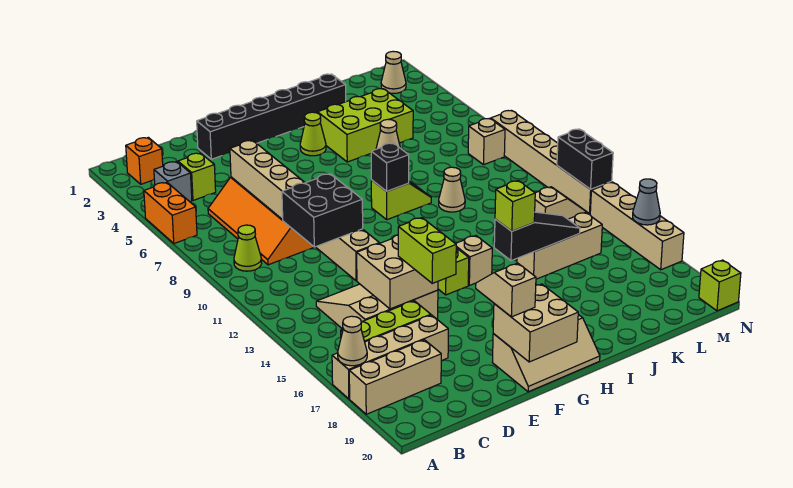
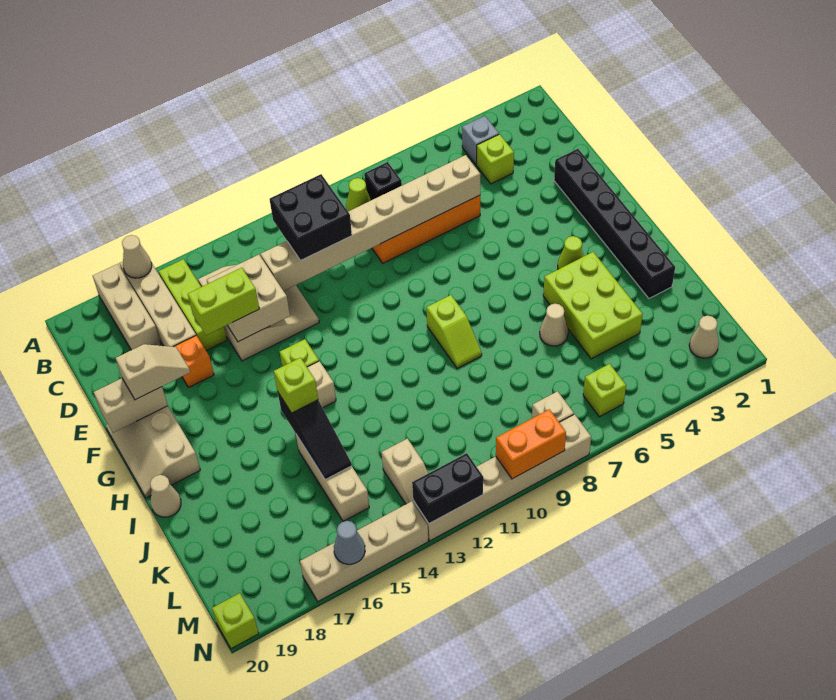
orange 1x2 brick [144,182,197,243] -> orange 1x2 brick moved to [496,409,566,479]
orange 1x1 brick [126,137,163,184] -> orange 1x1 brick moved to [174,335,214,388]
tan 2x2 brick [493,284,578,362] -> tan 1x2 brick [94,378,168,433]
black 1x1 brick [371,143,409,191] -> black 1x1 brick moved to [364,162,402,200]
tan 1x1 cone [439,167,465,212] -> tan 1x1 cone moved to [150,475,181,517]
none -> lime 1x1 brick [583,364,626,417]

